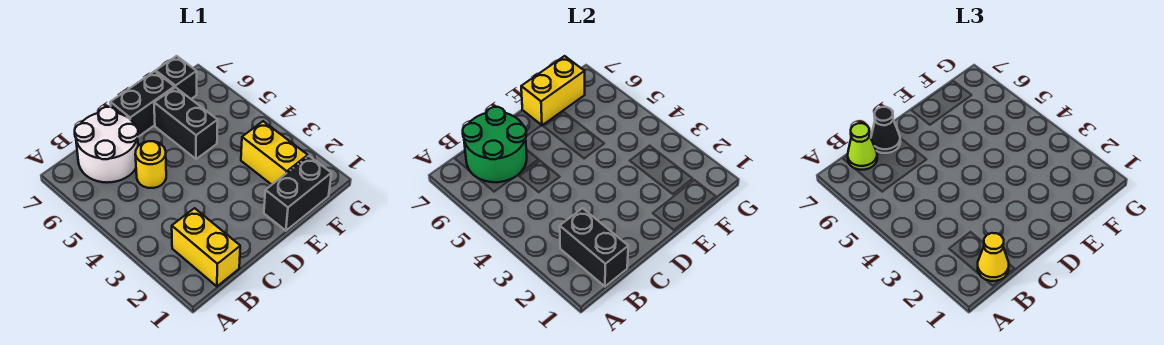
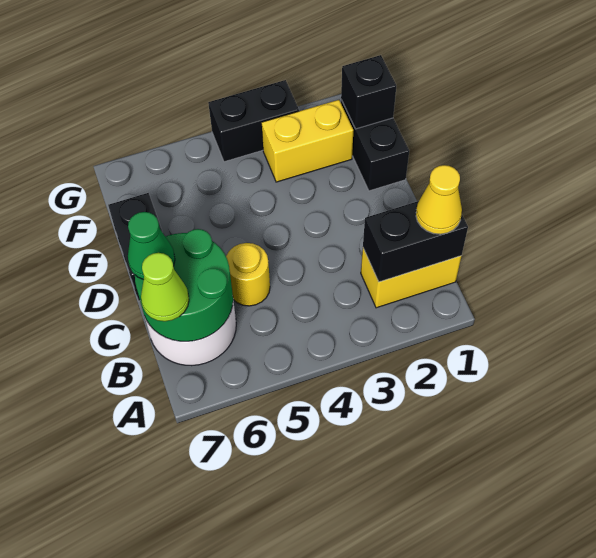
black 1x1 cone [871,107,900,153] -> green 1x1 cone [128,212,175,280]
black 1x2 brick [154,87,218,159] -> black 1x2 brick moved to [208,80,299,162]
yellow 1x2 brick [521,56,585,125] -> none
black 1x1 brick [156,56,197,99] -> black 1x1 brick moved to [341,55,396,129]

